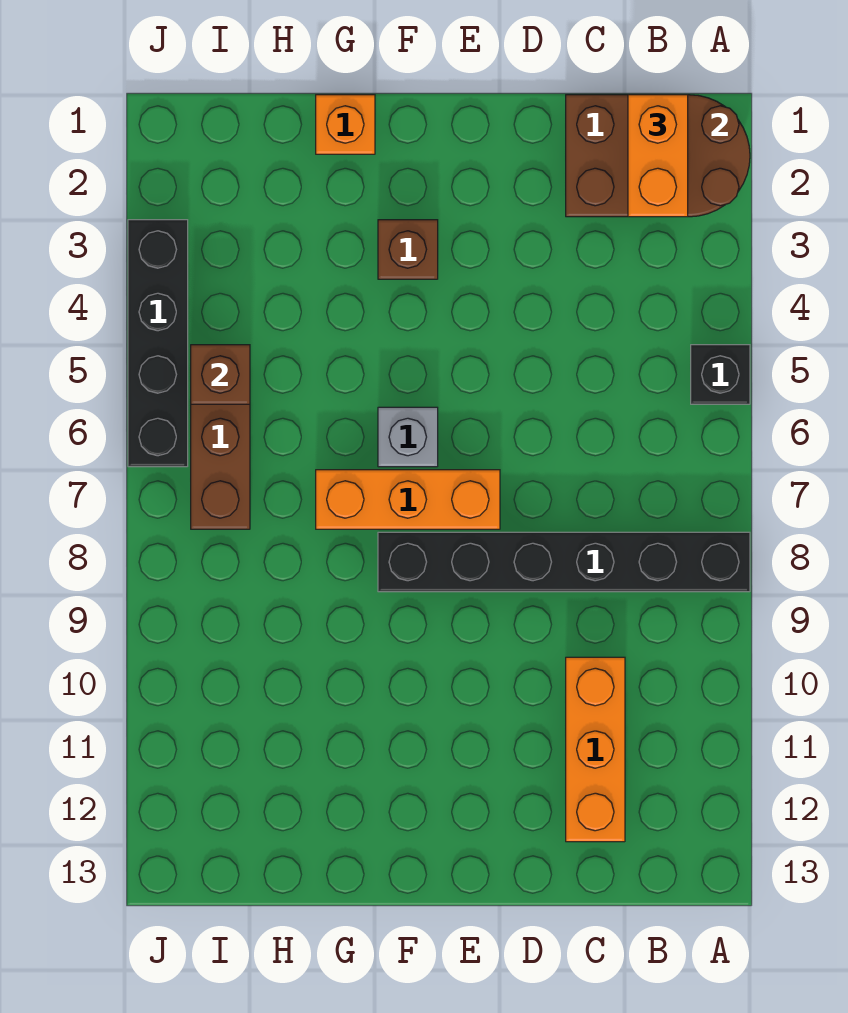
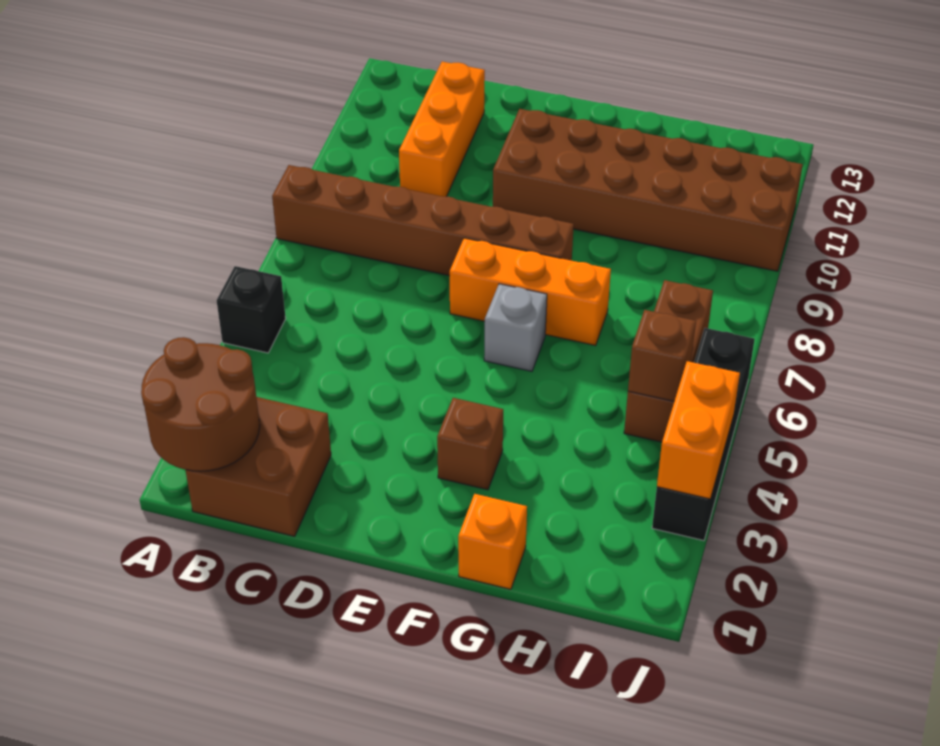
black 1x6 brick [378,532,750,592] -> brown 1x6 brick [272,165,574,276]
orange 1x2 brick [628,95,688,217] -> orange 1x2 brick moved to [657,361,740,499]
none -> brown 2x6 brick [493,109,803,271]

